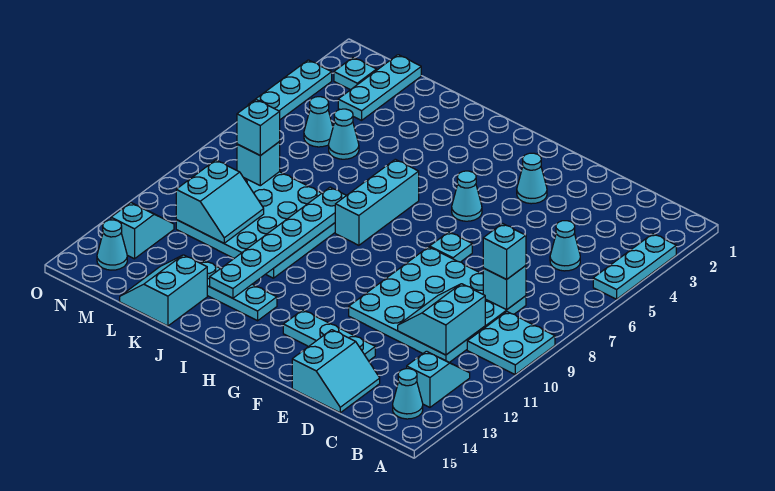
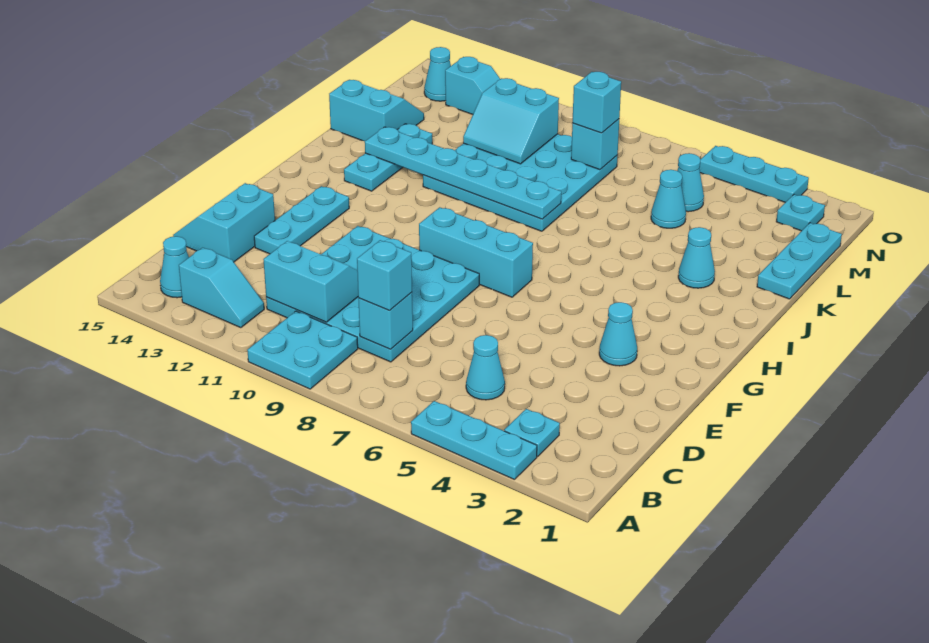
cyan 2x2 slope [292,330,380,413] -> cyan 2x2 slope turned to [173,183,275,262]
cyan 1x1 plate [430,232,472,262] -> cyan 1x1 plate moved to [504,409,560,456]
cyan 1x1 cone [452,171,482,221] -> cyan 1x1 cone moved to [678,227,715,288]
cyan 1x3 brick [335,159,419,245] -> cyan 1x3 brick moved to [419,207,533,297]
cyan 1x3 plate [338,55,421,120] -> cyan 1x3 plate turned to [757,223,842,299]

